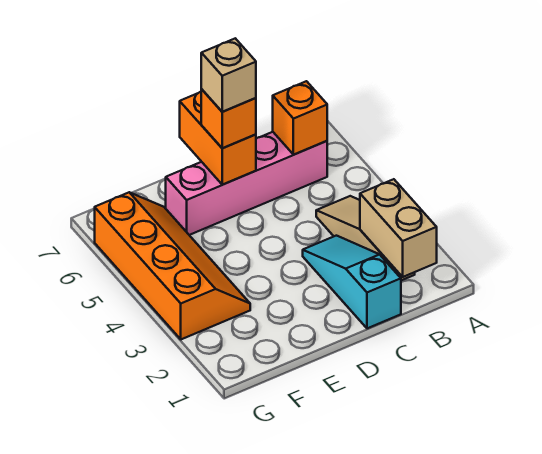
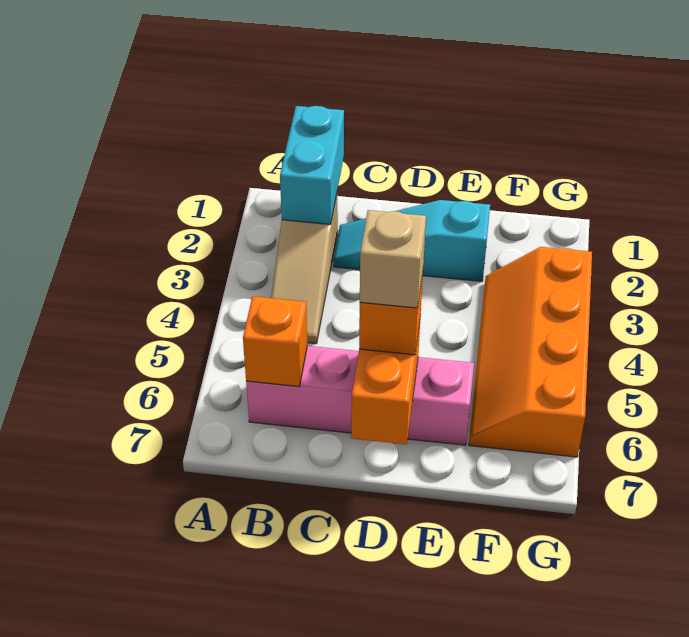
tan 1x2 brick [360,179,437,277] -> cyan 1x2 brick [280,106,344,224]
cyan 1x3 slope [303,236,401,328] -> cyan 1x3 slope turned to [333,200,490,281]

